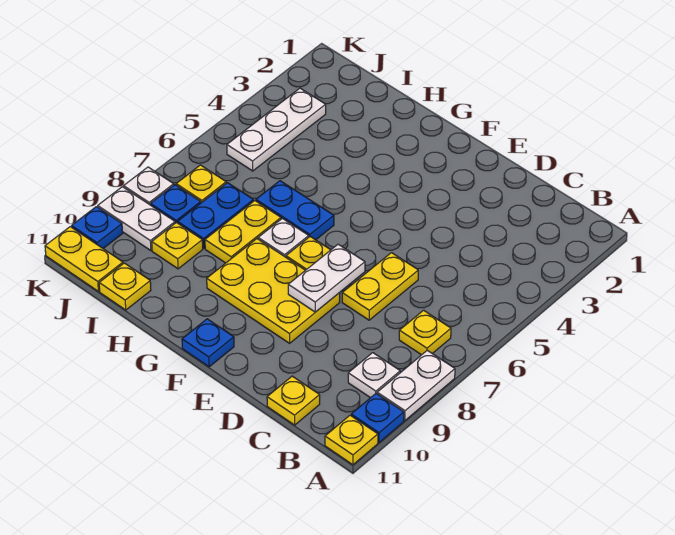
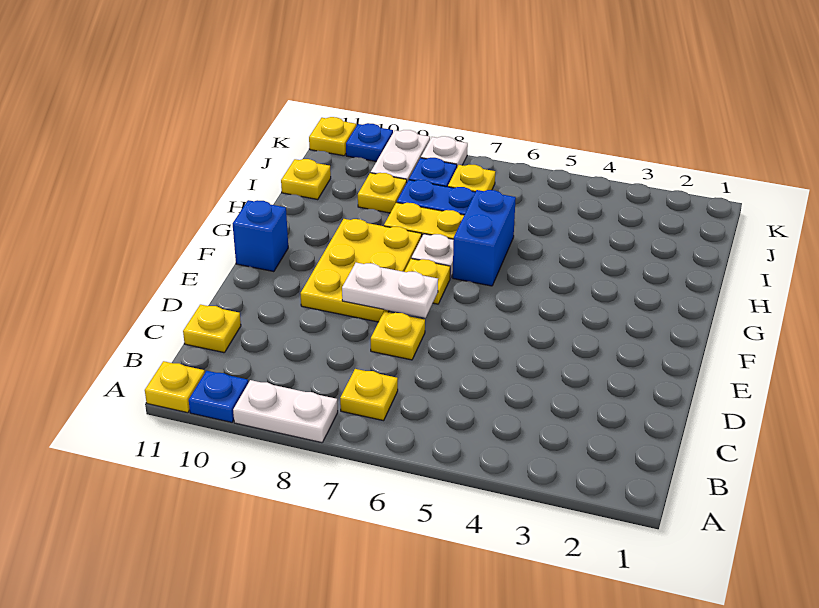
white 1x1 plate [348,353,400,398] -> none
yellow 1x2 plate [342,253,418,320] -> yellow 1x1 plate [371,311,425,360]
blue 1x1 plate [182,319,234,367] -> blue 1x1 brick [233,200,288,272]
blue 1x2 plate [256,181,334,240] -> blue 1x2 brick [453,190,516,286]
white 1x3 plate [227,88,326,171] -> none
yellow 1x2 plate [45,227,123,291] -> yellow 1x1 plate [309,117,356,156]

